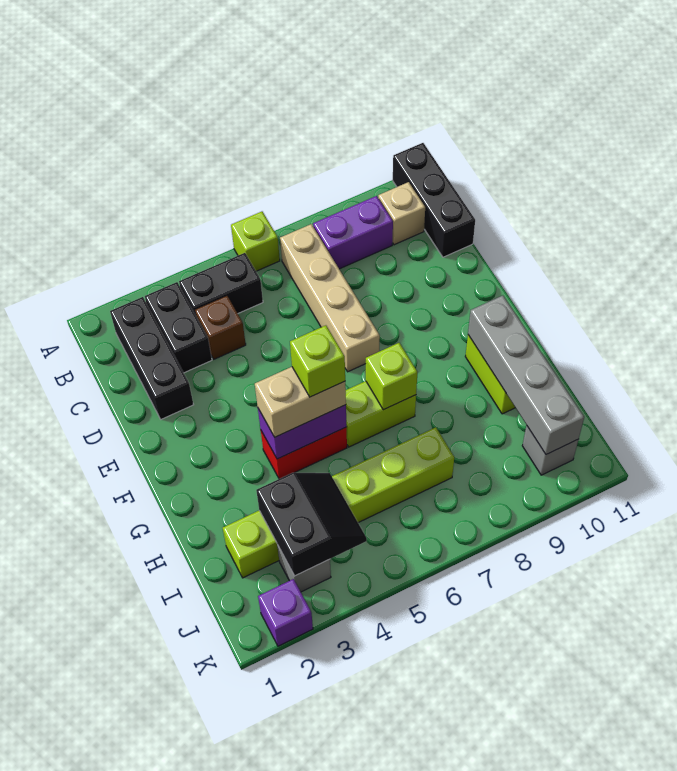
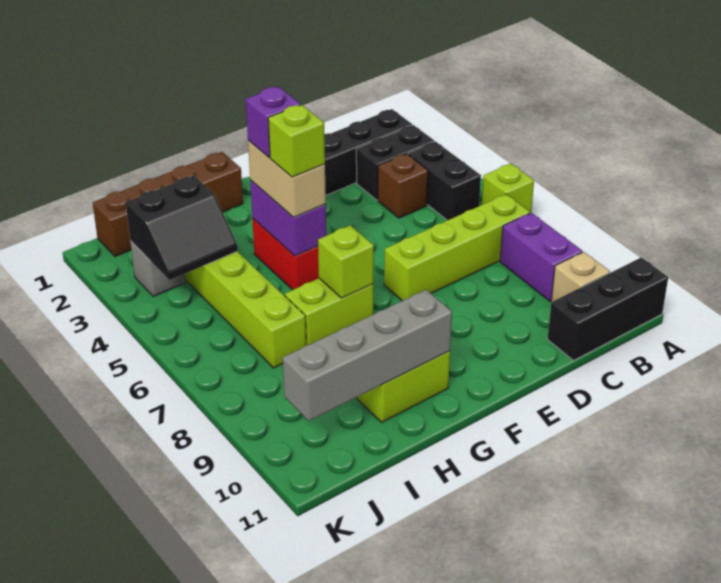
tan 1x4 brick [280,224,380,372] -> lime 1x4 brick [384,194,530,301]
none -> brown 1x4 brick [93,152,243,257]
lime 1x2 brick [346,381,416,447] -> lime 1x2 brick turned to [285,278,373,346]
grey 1x1 brick [522,425,578,475] -> none
purple 1x1 brick [258,579,313,646] -> purple 1x1 brick moved to [246,87,300,158]

